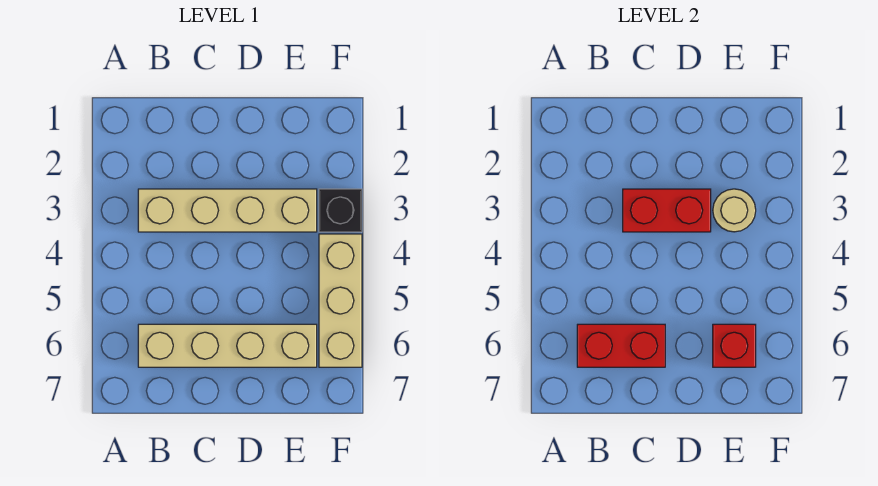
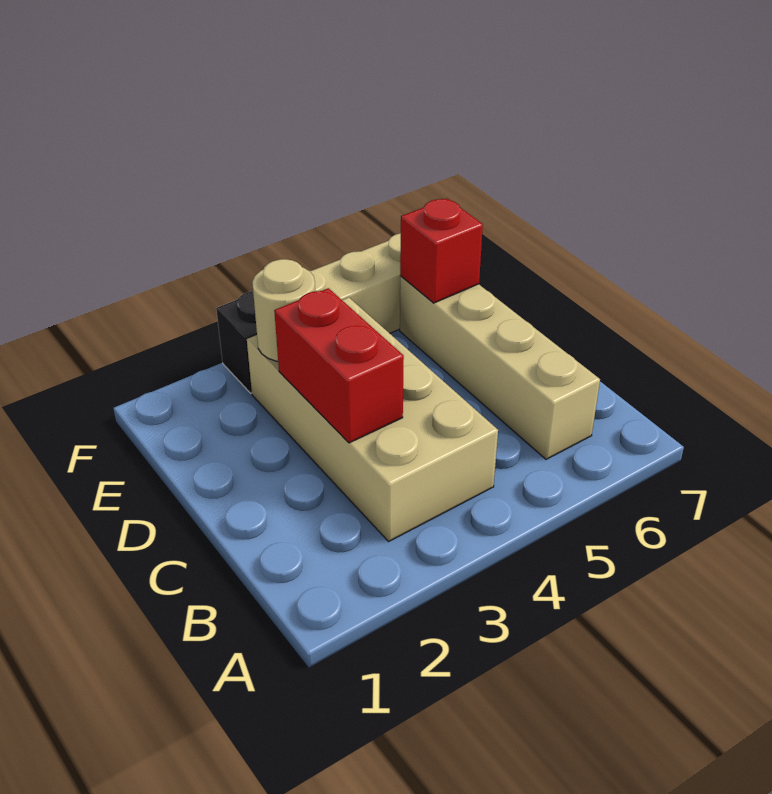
tan 1x4 brick [138,189,317,232] -> tan 2x4 brick [247,297,498,541]
red 1x2 brick [577,324,665,367] -> none

